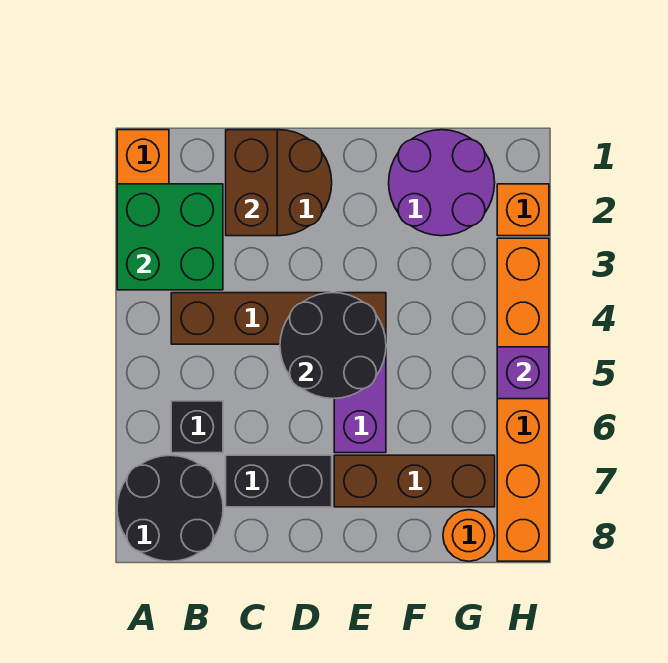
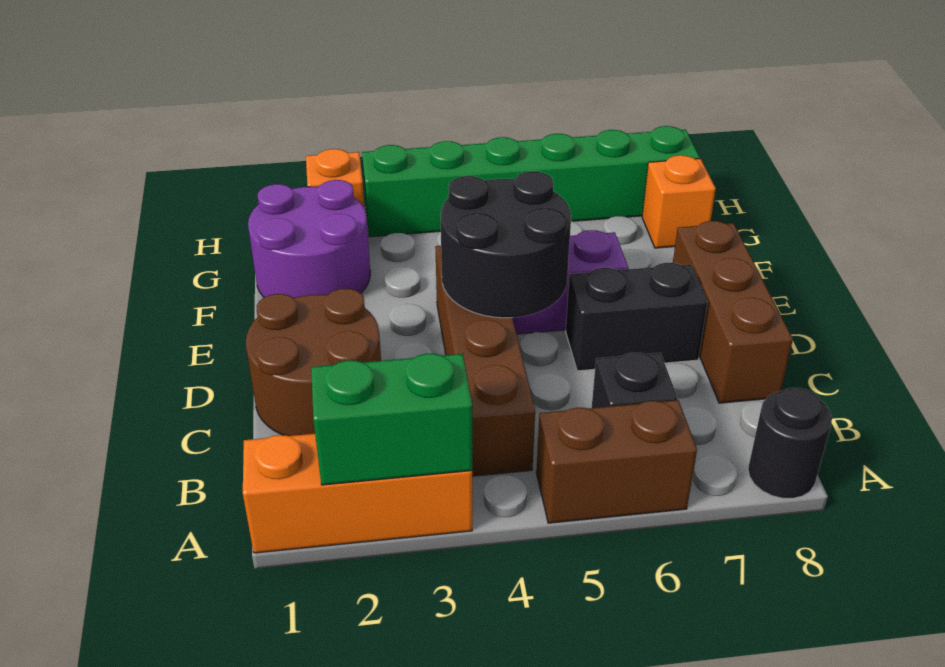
green 2x2 brick [117,184,223,290] -> green 1x2 brick [311,354,472,485]
black 2x2 round brick [117,455,223,561] -> black 1x1 round brick [748,388,832,498]
brown 1x2 brick [226,130,277,236] -> brown 1x2 brick moved to [536,400,697,523]
black 1x2 brick [226,455,332,507] -> black 1x2 brick turned to [566,263,708,371]
brown 1x3 brick [334,455,495,507] -> brown 1x3 brick moved to [673,221,793,403]
orange 1x1 round brick [443,510,495,561] -> orange 1x1 brick [642,155,716,248]
orange 1x6 brick [497,238,549,561] -> green 1x6 brick [362,126,700,237]
purple 1x1 brick [497,347,549,399] -> none

